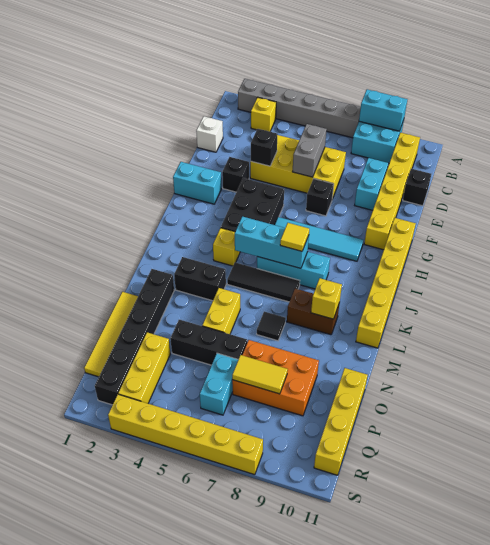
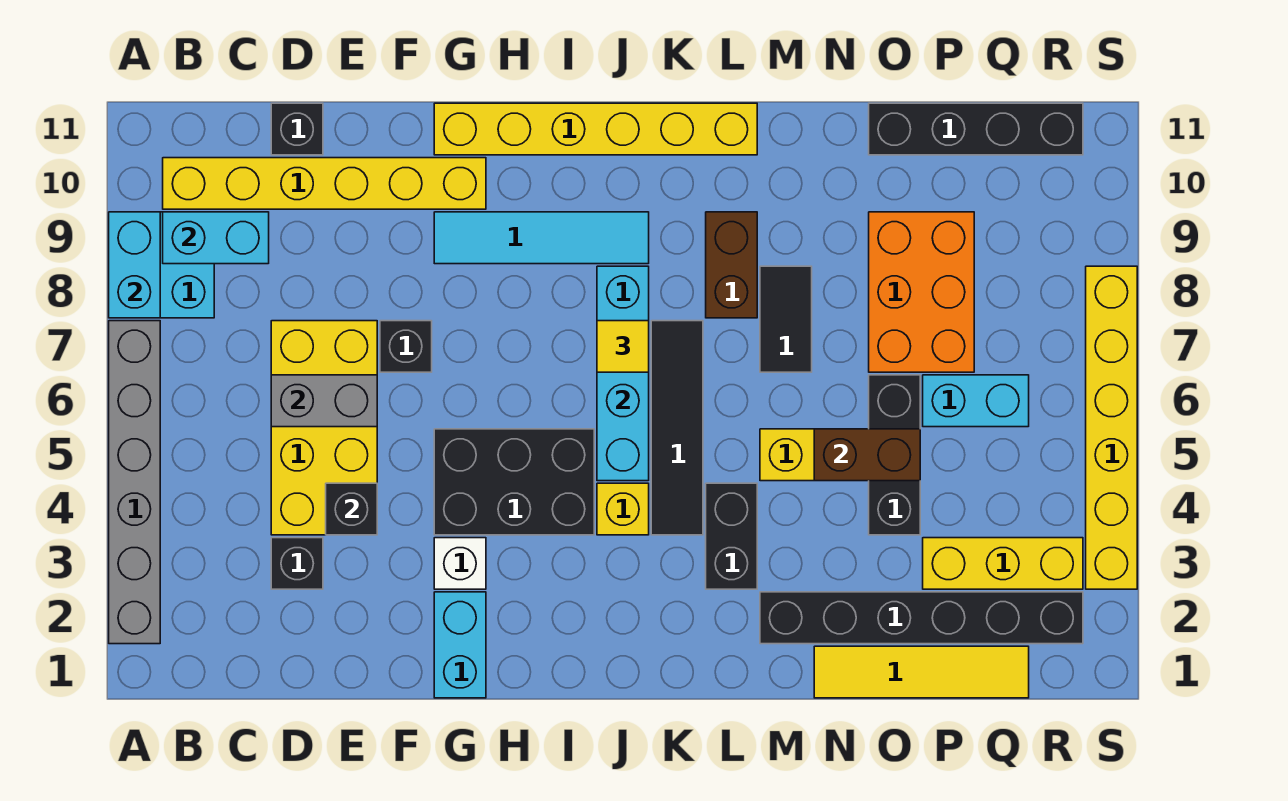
yellow 1x1 brick [251,97,276,131] -> none
white 1x1 brick [196,116,223,152] -> white 1x1 brick moved to [434,538,486,589]
cyan 1x2 brick [355,158,388,210] -> cyan 1x2 brick moved to [163,212,269,264]
black 1x1 brick [222,157,249,192] -> black 1x1 brick moved to [271,538,323,589]
cyan 1x4 tile [275,217,363,261] -> cyan 1x4 tile turned to [434,212,649,264]
black 1x3 tile [227,263,300,302] -> black 1x4 tile [651,321,703,535]
yellow 1x1 brick [311,278,342,319] -> none
black 1x1 tile [257,312,286,341] -> black 1x2 tile [760,266,812,372]
none -> brown 1x2 brick [814,429,920,481]
yellow 1x4 brick [314,368,368,475] -> black 1x4 brick [869,103,1083,155]
yellow 1x2 tile [232,355,288,394] -> none

